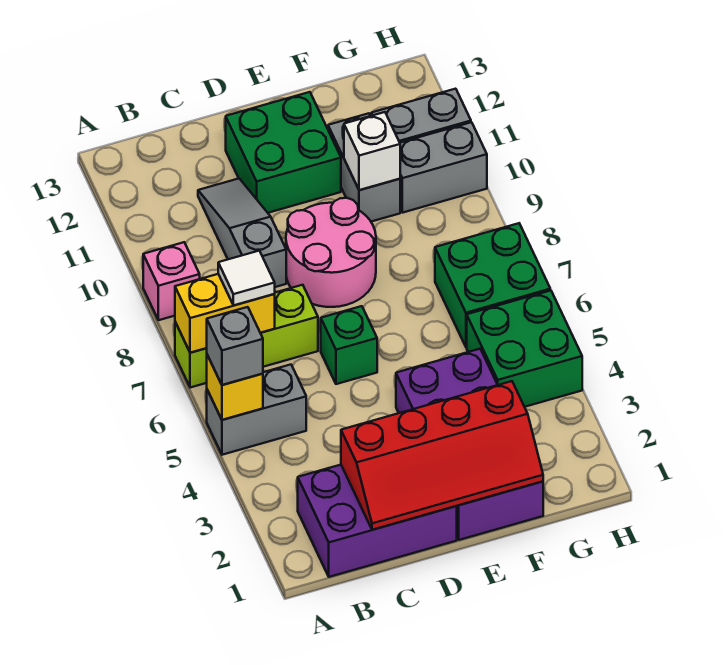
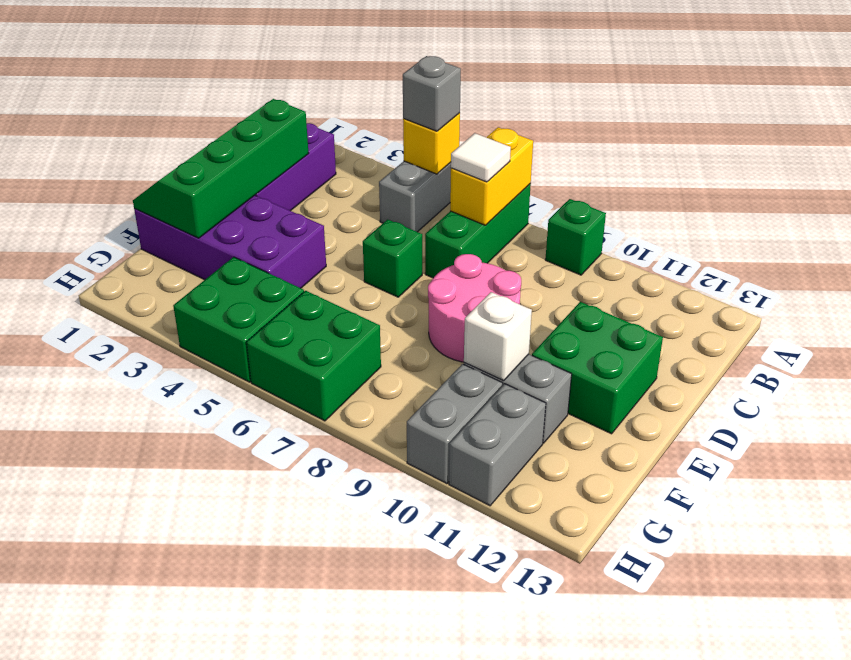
lime 1x3 brick [175,285,318,388] -> green 1x3 brick [425,184,531,278]
pink 1x1 brick [143,242,200,320] -> green 1x1 brick [545,199,606,275]
red 2x4 slope [341,381,543,530] -> green 2x4 slope [133,99,309,238]
grey 1x3 slope [198,179,286,287] -> none

